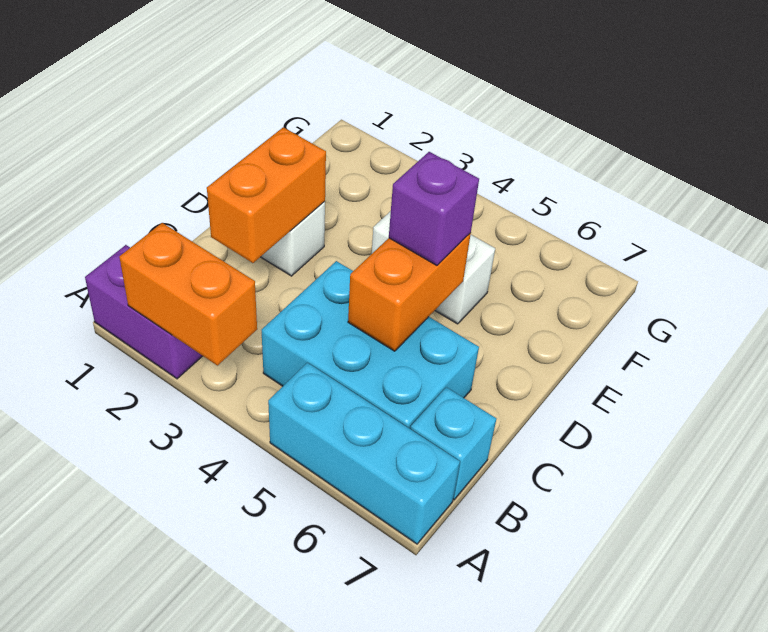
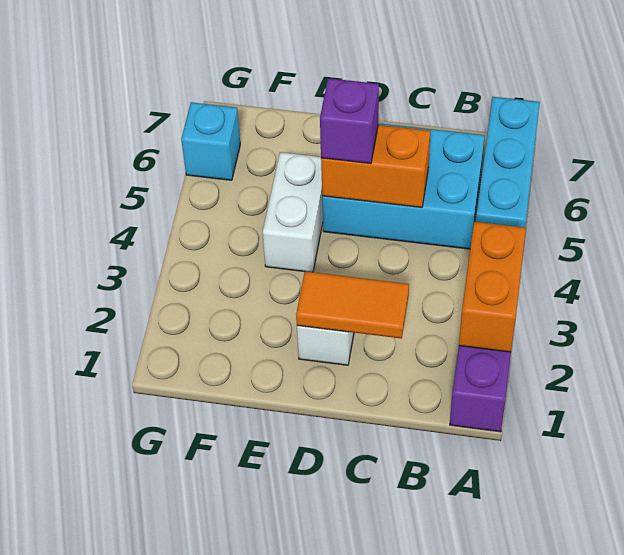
cyan 2x3 brick [262,261,479,429] -> cyan 2x3 brick turned to [322,123,485,249]
cyan 1x1 brick [410,387,496,500] -> cyan 1x1 brick moved to [181,102,240,180]
orange 1x2 brick [207,127,326,263] -> orange 1x2 tile [296,271,409,339]

